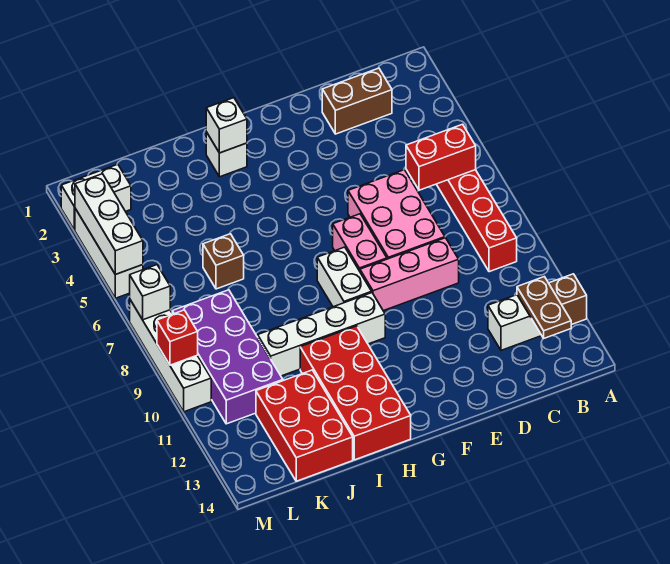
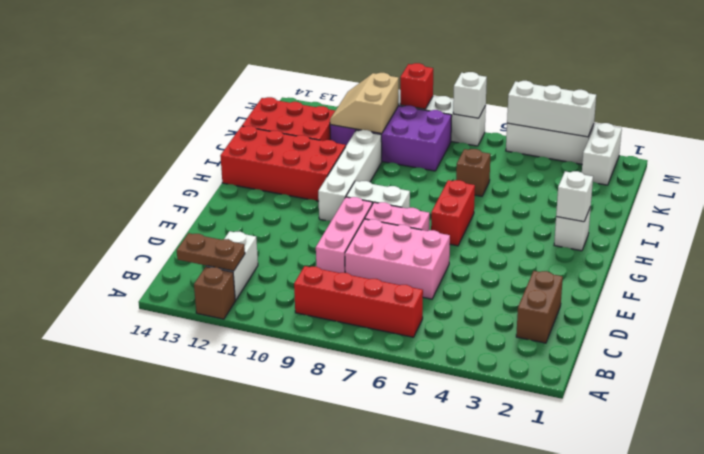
red 1x2 brick [406,124,476,190] -> red 1x2 brick moved to [431,180,475,246]
none -> tan 2x2 slope [330,73,399,134]

